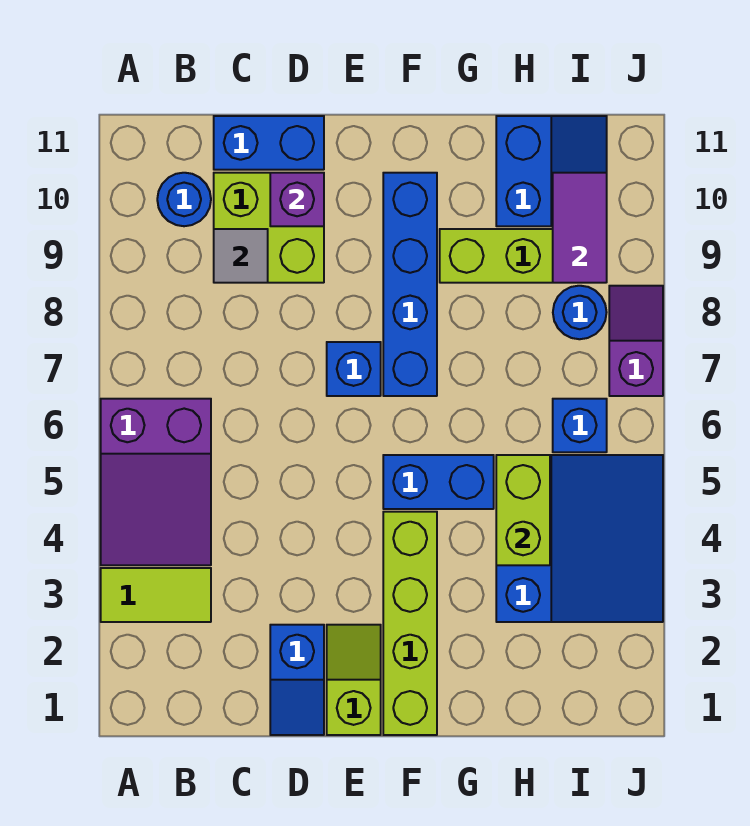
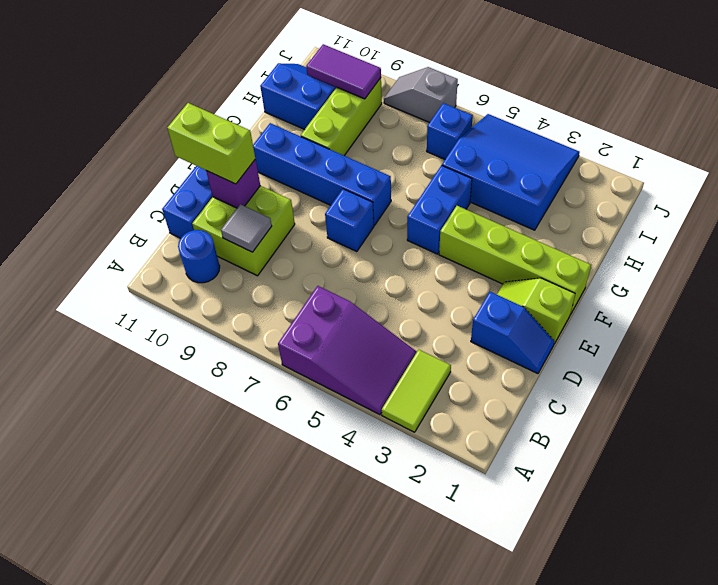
lime 1x2 brick [496,455,550,565] -> lime 1x2 brick moved to [167,103,255,184]
blue 1x1 round brick [553,286,607,339] -> none
purple 1x2 slope [609,286,663,396] -> grey 1x2 slope [384,67,458,123]

